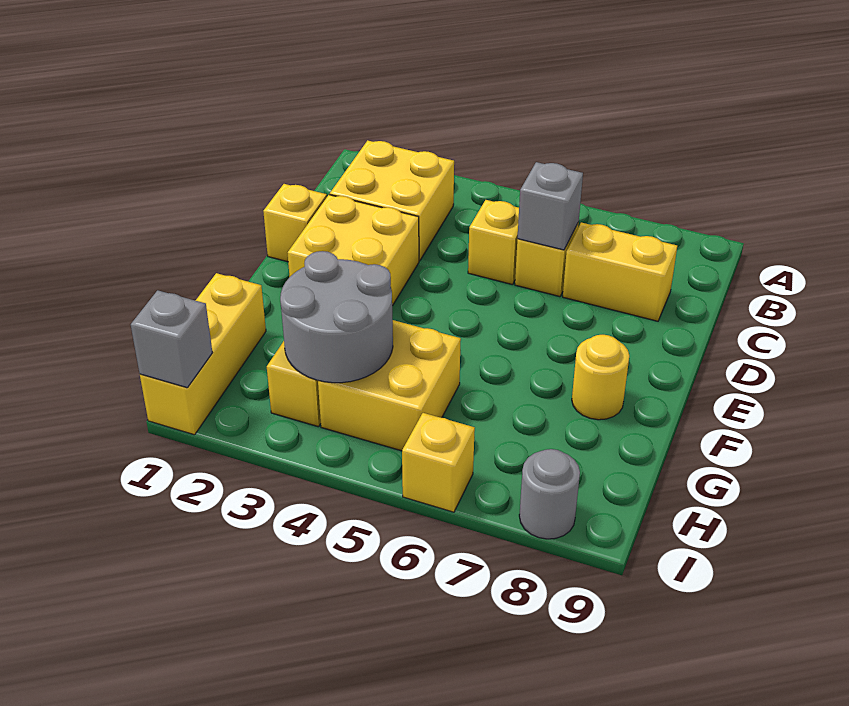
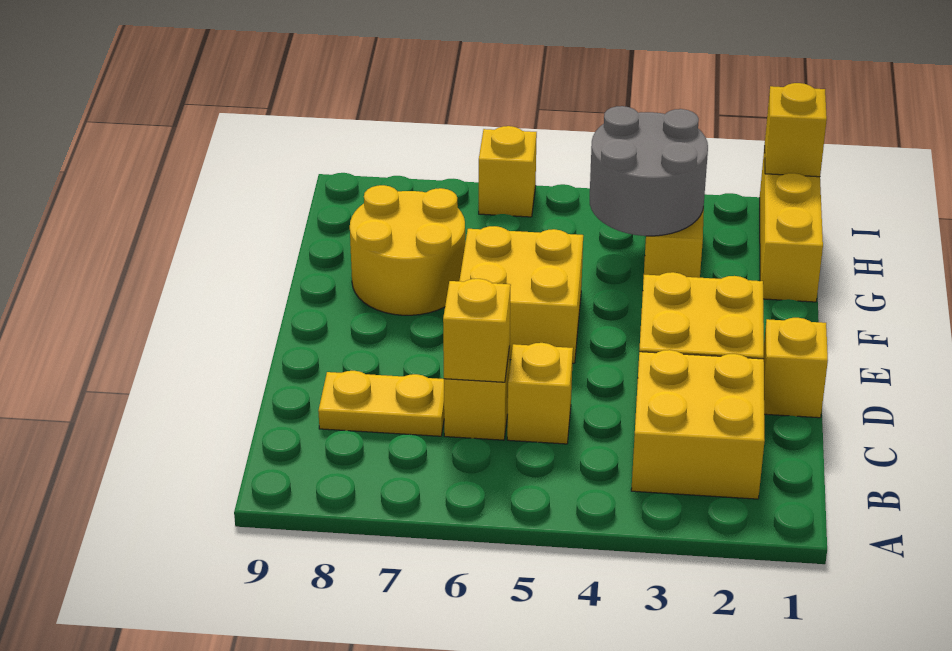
grey 1x1 brick [517,162,583,250] -> yellow 1x1 brick [443,279,511,382]
yellow 1x2 brick [563,223,677,321] -> yellow 1x2 plate [318,371,444,436]
yellow 1x1 round brick [572,335,629,420] -> yellow 2x2 round brick [350,185,465,315]
yellow 2x2 brick [318,320,461,451] -> yellow 2x2 brick moved to [459,226,583,363]
grey 1x1 brick [131,290,212,388] -> yellow 1x1 brick [765,83,827,177]
grey 1x1 round brick [519,449,580,539] -> none

